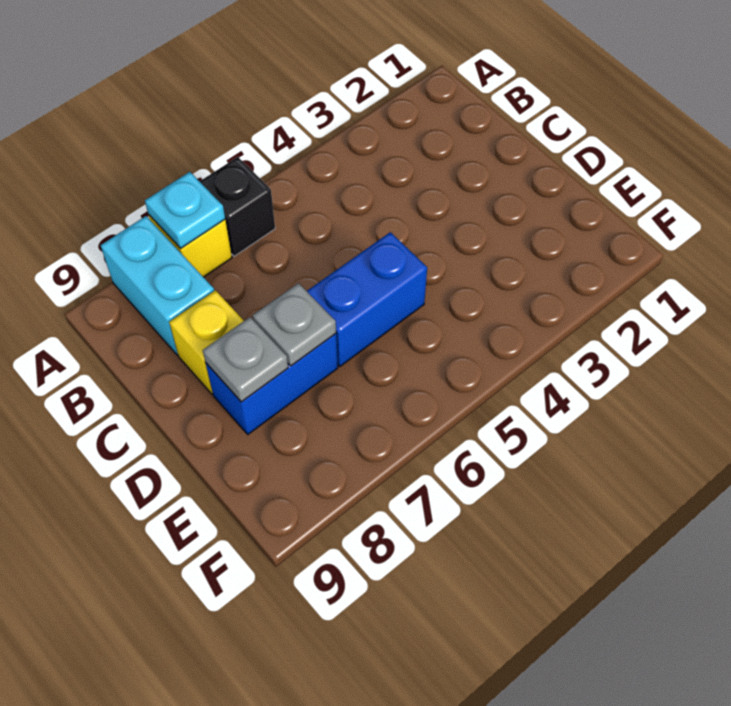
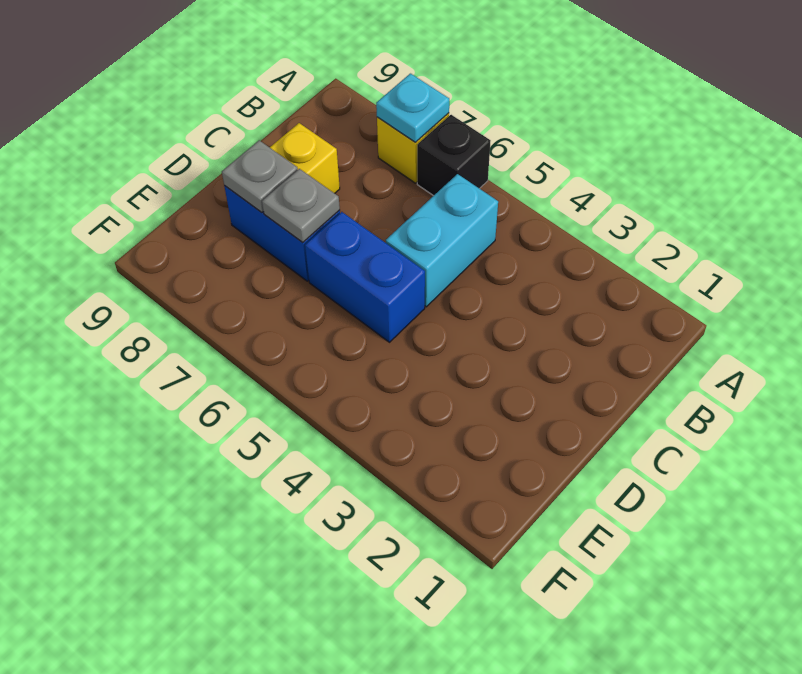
cyan 1x2 brick [101,216,214,355] -> cyan 1x2 brick moved to [386,174,498,307]

